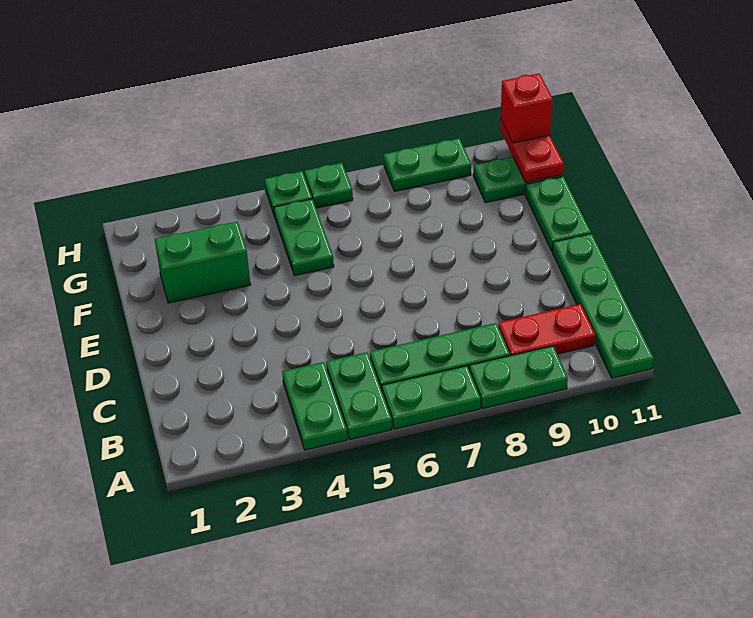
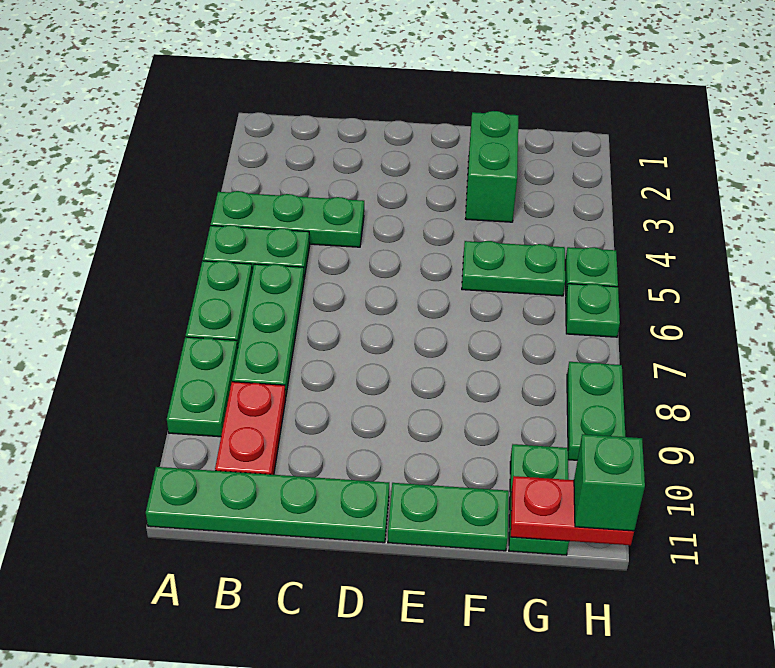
green 1x2 plate [282,362,347,450] -> green 1x3 plate [211,191,364,247]
red 1x1 brick [501,74,552,143] -> green 1x1 brick [574,434,645,531]

